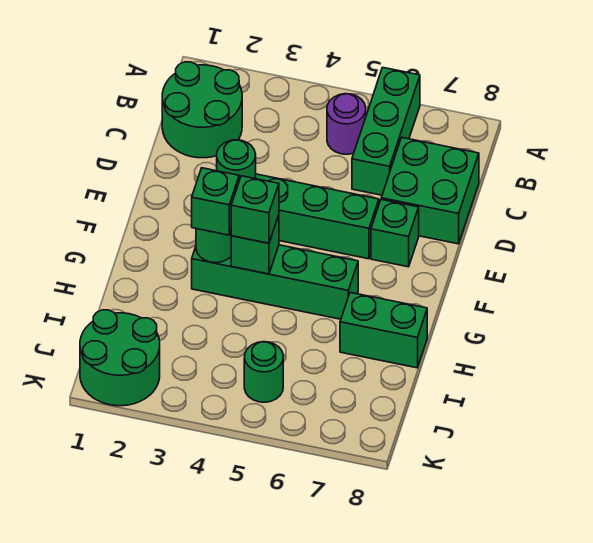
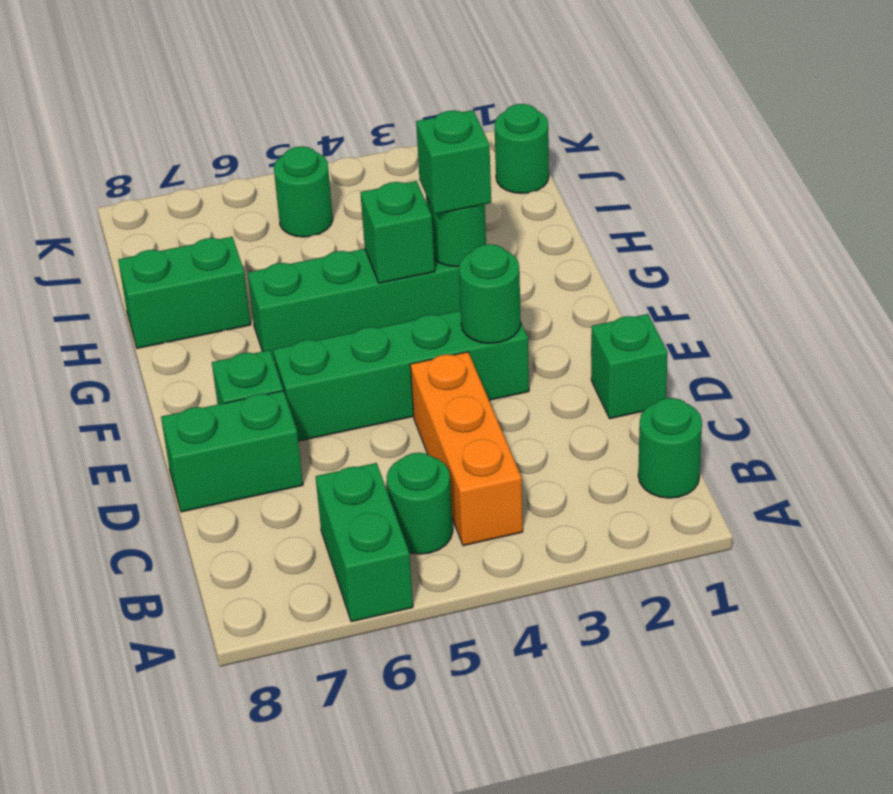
green 1x3 brick [352,67,420,195] -> green 1x2 brick [316,463,413,622]
green 2x2 round brick [162,62,242,158] -> green 1x1 round brick [638,398,702,498]
none -> orange 1x3 brick [410,352,523,546]
purple 1x1 round brick [327,94,366,154] -> green 1x1 round brick [387,453,453,554]
green 2x2 brick [381,138,479,244] -> green 1x2 brick [161,391,303,512]
green 1x1 brick [231,176,279,243] -> green 1x1 brick moved to [591,314,668,419]
green 2x2 round brick [80,310,160,406] -> green 1x1 round brick [494,104,549,193]

